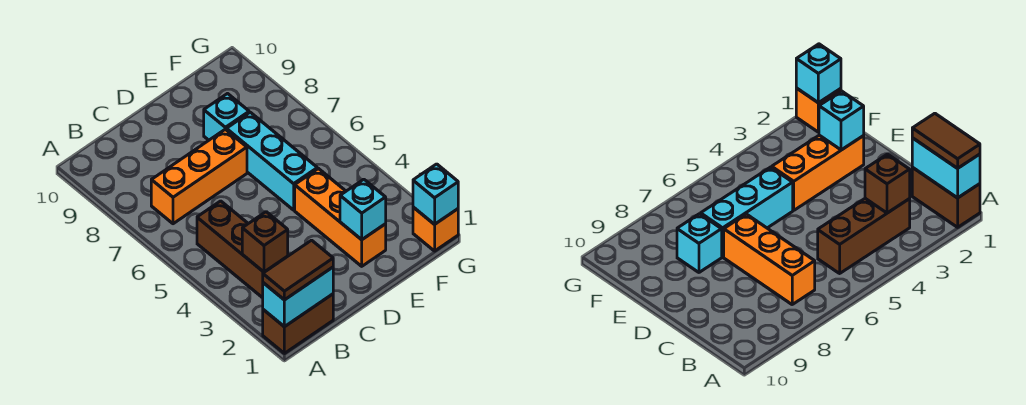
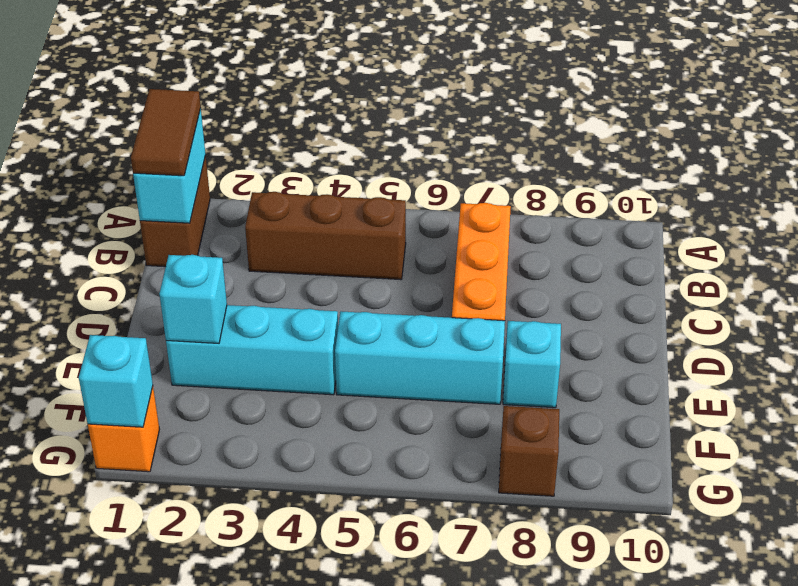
brown 1x1 brick [242,212,288,272] -> brown 1x1 brick moved to [499,406,559,496]
orange 1x3 brick [295,169,386,266] -> cyan 1x3 brick [166,305,338,395]

